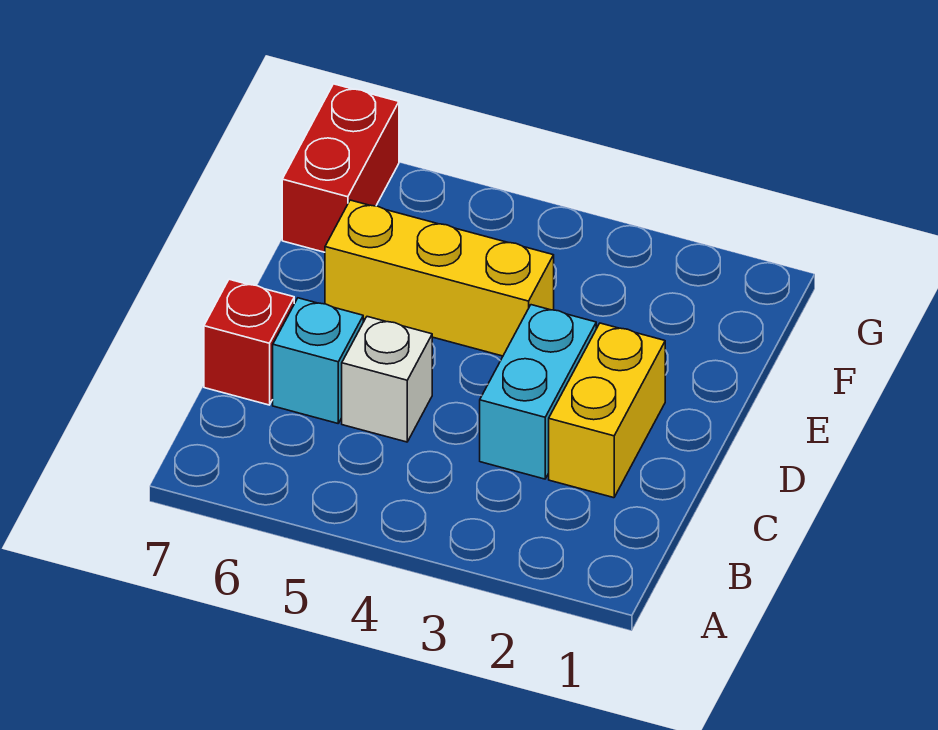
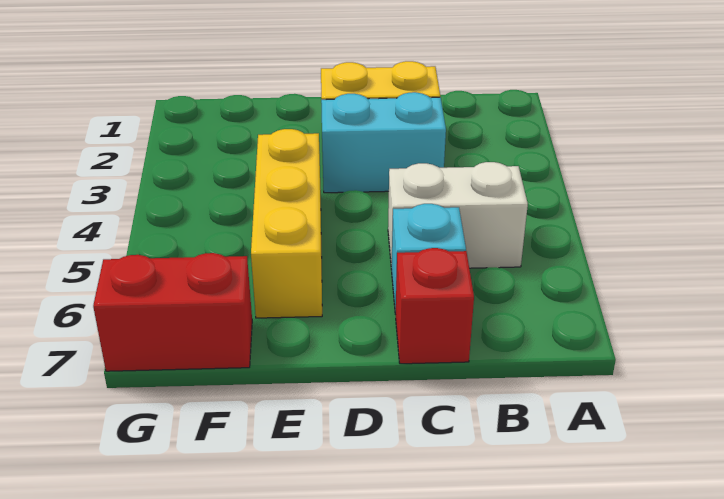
white 1x1 brick [342,317,432,442] -> white 1x2 brick [388,162,528,270]

